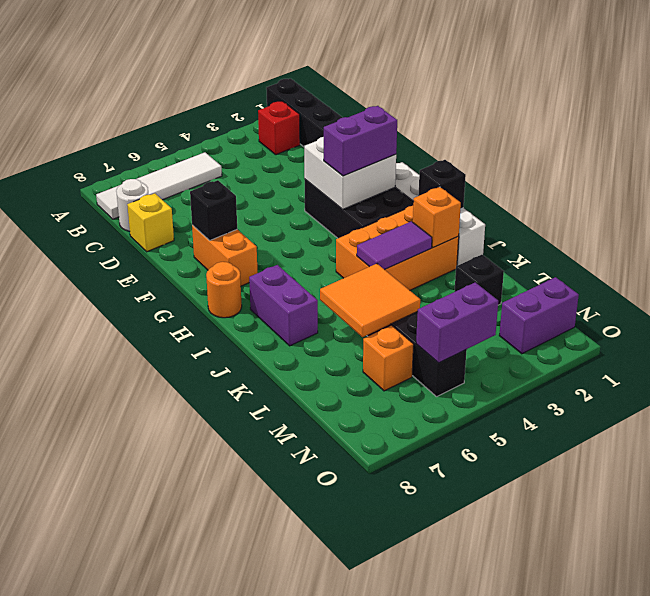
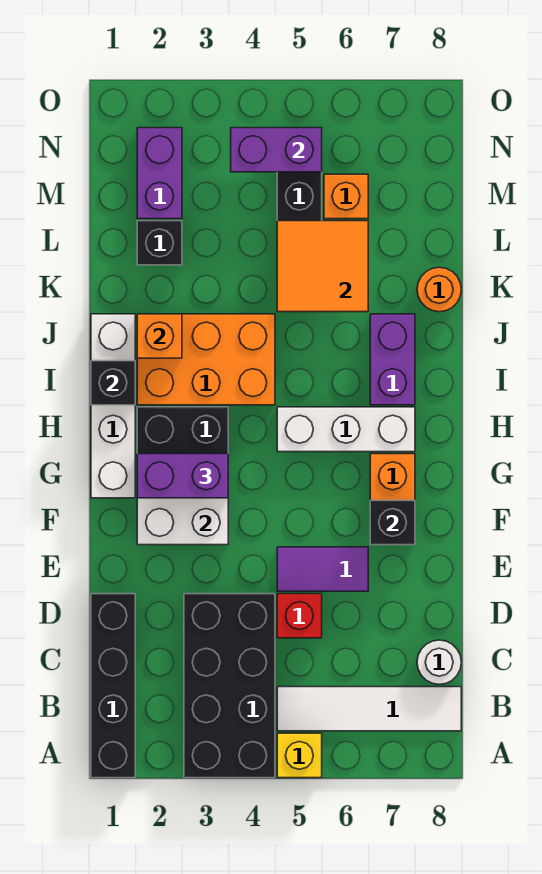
none -> black 2x4 brick [184,594,275,778]
red 1x1 brick [258,101,300,155] -> red 1x1 brick moved to [277,594,322,638]
yellow 1x1 brick [127,193,174,252] -> yellow 1x1 brick moved to [277,733,322,778]
none -> white 1x3 brick [277,407,415,452]
orange 1x1 round brick [206,262,242,318] -> orange 1x1 round brick moved to [417,267,461,312]
purple 1x2 tile [357,221,432,270] -> purple 1x2 tile moved to [277,547,368,591]
purple 1x2 brick [499,277,579,354] -> purple 1x2 brick turned to [137,128,182,219]

